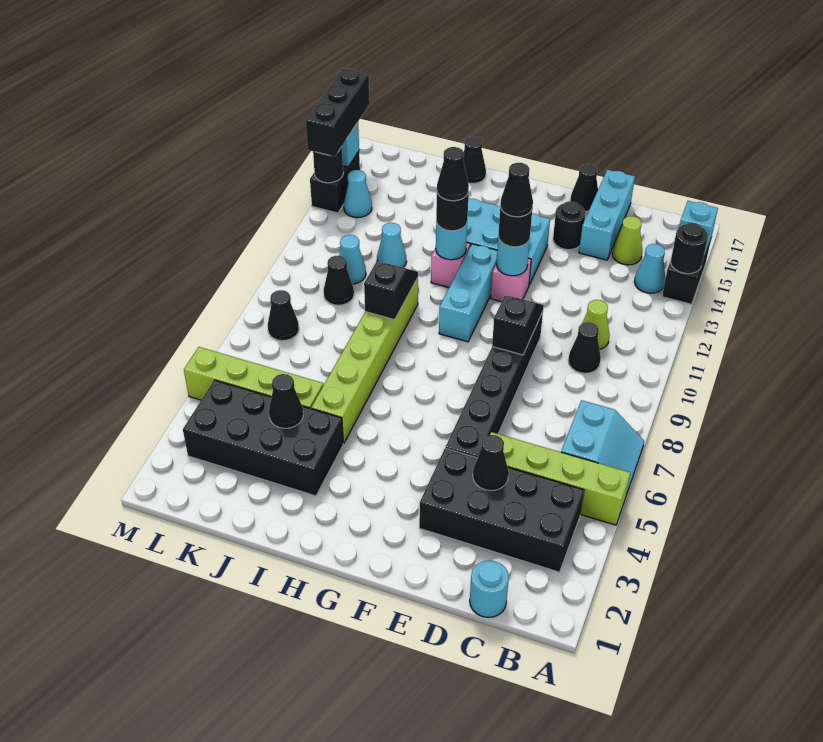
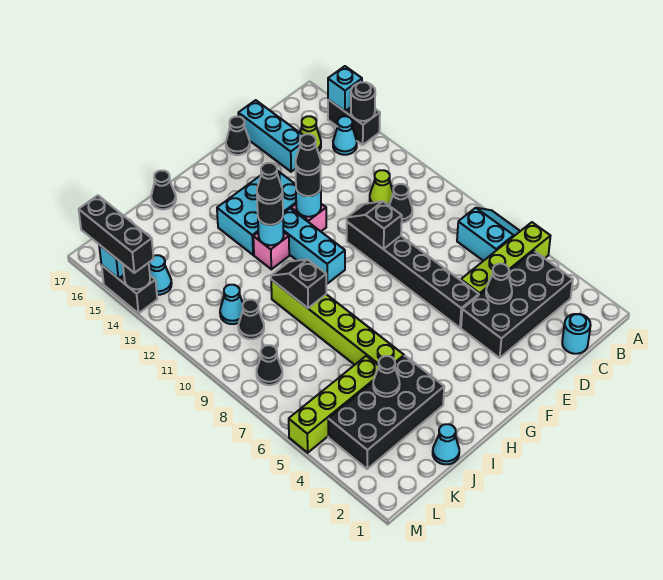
black 1x1 round brick [553,201,585,250] -> none
cyan 1x1 cone [377,223,407,268] -> cyan 1x1 cone moved to [433,424,459,464]

